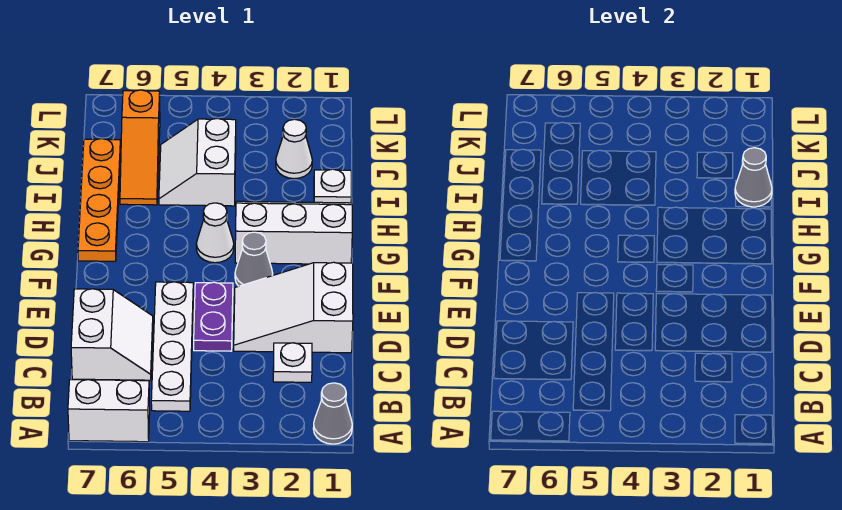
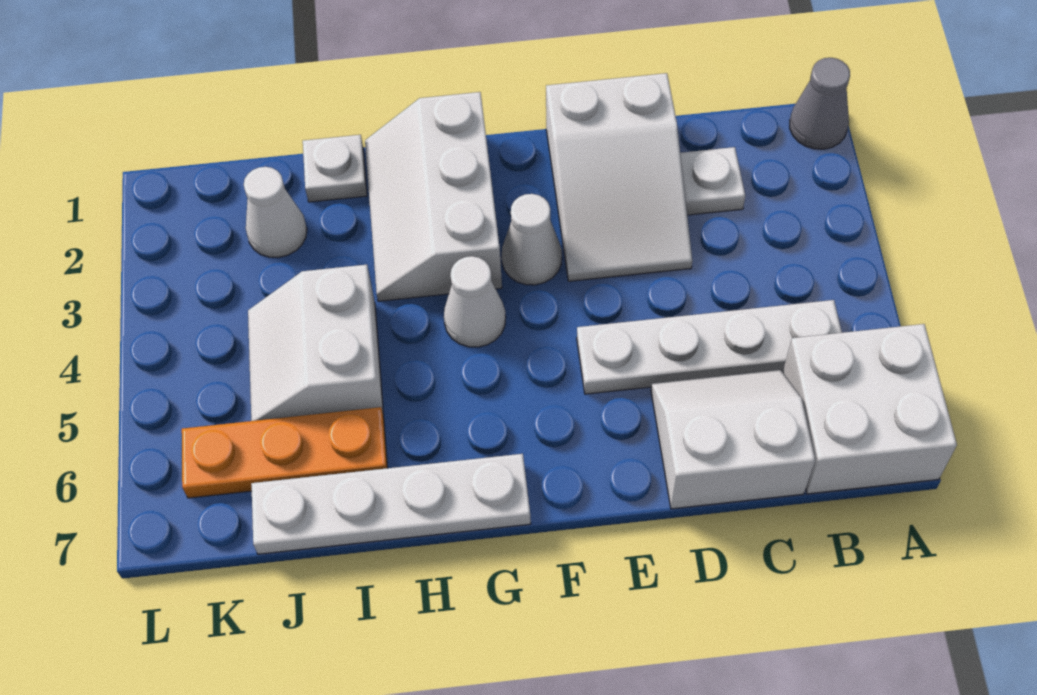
white 1x2 brick [68,380,150,442] -> white 2x2 brick [783,324,957,494]
purple 1x2 plate [194,282,233,351] -> none
grey 1x1 cone [235,232,273,286] -> white 1x1 cone [502,194,562,285]
orange 1x4 plate [78,139,121,261] -> white 1x4 plate [251,454,531,554]
grey 1x1 cone [735,148,772,207] -> none
white 2x2 slope [159,118,236,206] -> white 2x2 slope turned to [248,265,384,421]
orange 1x3 slope [120,90,160,205] -> orange 1x3 plate [182,407,388,498]

